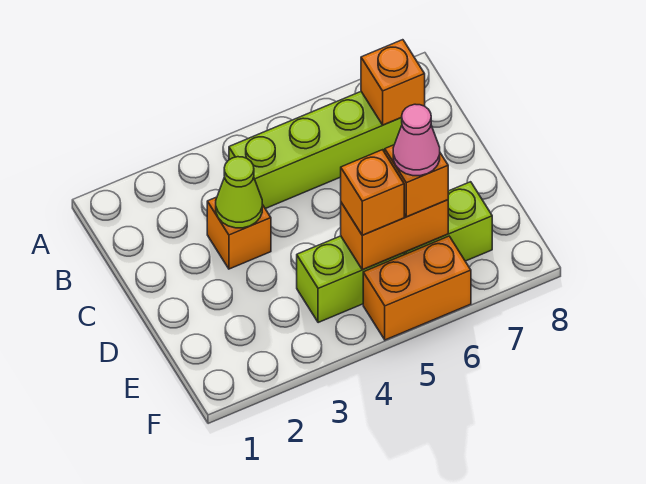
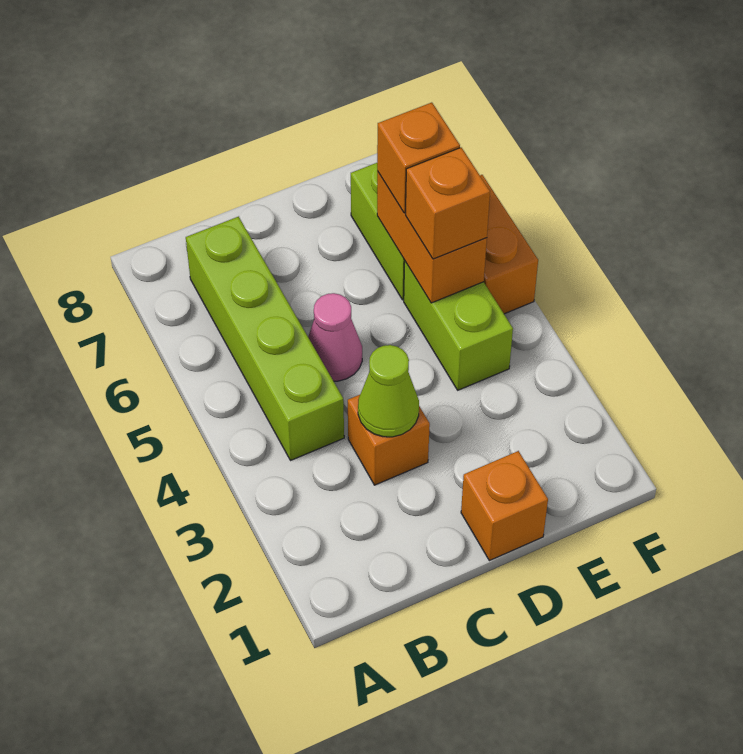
orange 1x1 brick [361,40,425,125] -> orange 1x1 brick moved to [461,451,548,561]
pink 1x1 cone [393,104,440,176] -> pink 1x1 cone moved to [308,293,362,381]

